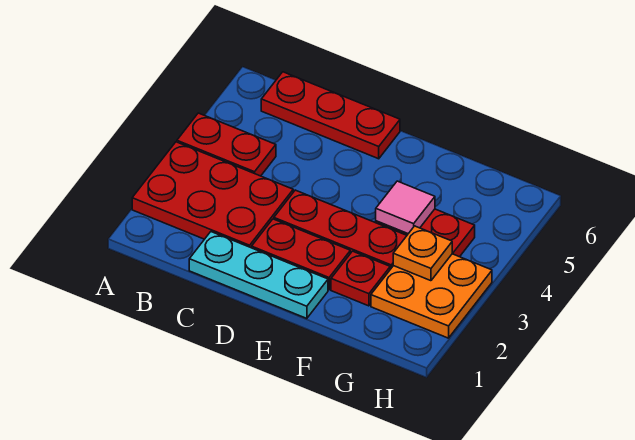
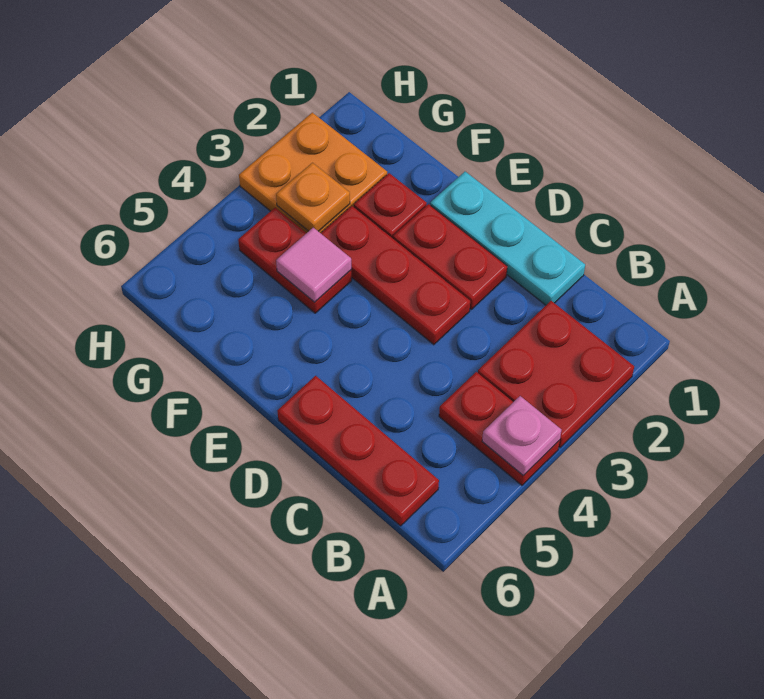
red 2x3 plate [132,142,293,248] -> red 2x2 plate [478,301,634,448]
none -> pink 1x1 plate [482,396,561,476]

